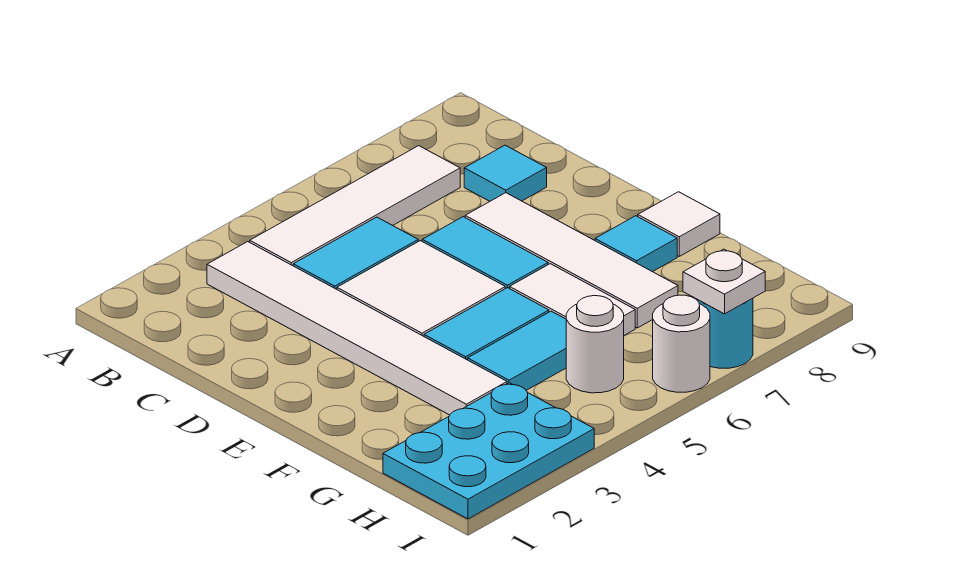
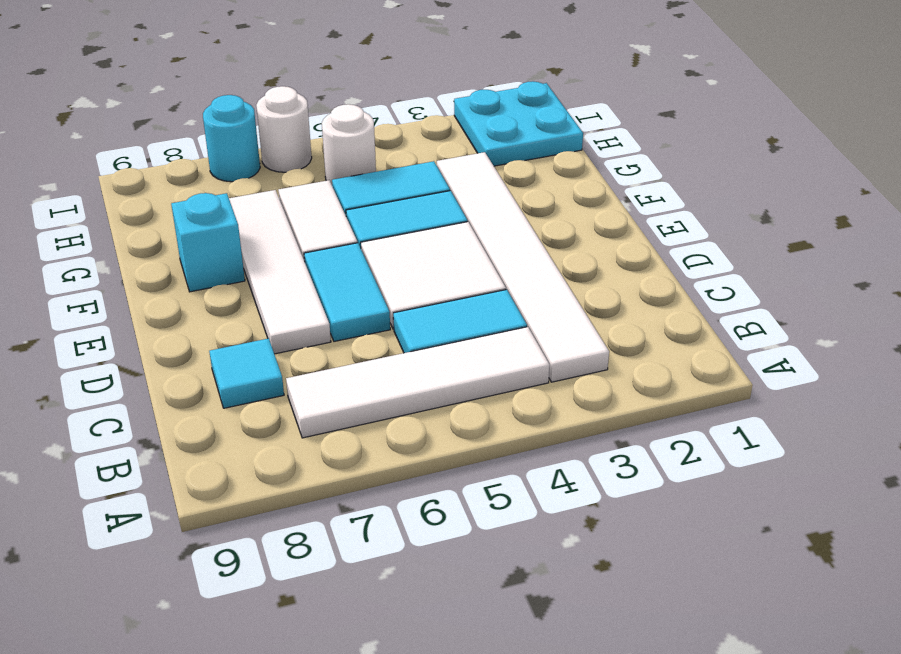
cyan 1x1 tile [595,216,677,272] -> cyan 1x1 brick [171,193,245,292]
white 1x1 tile [638,192,720,256] -> none
cyan 2x3 plate [383,383,594,519] -> cyan 2x2 plate [454,81,583,166]
white 1x1 plate [683,249,765,314] -> none

